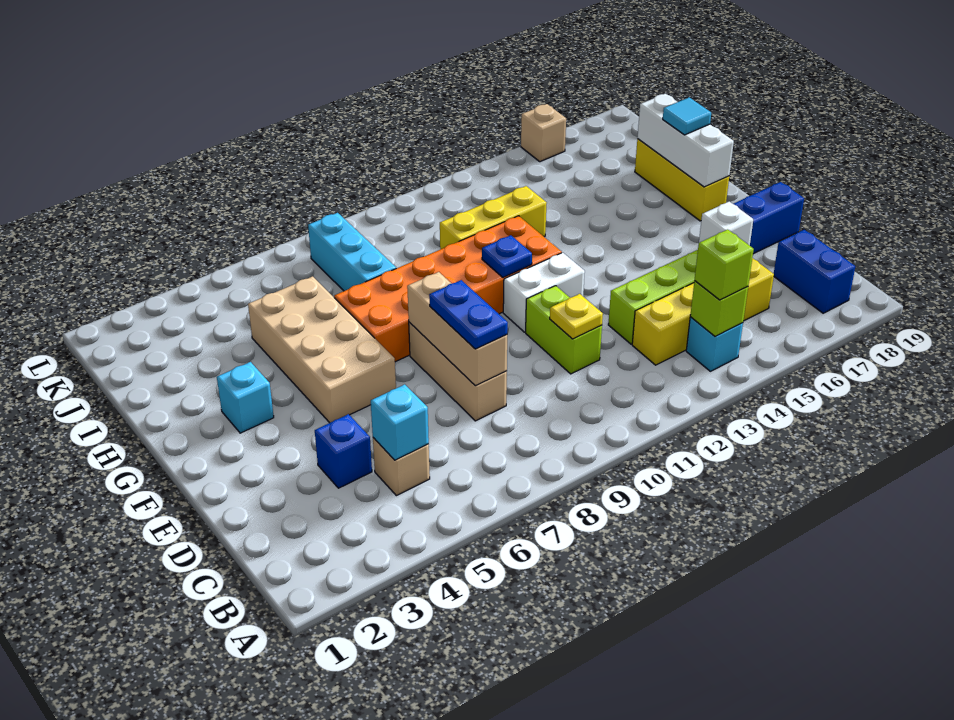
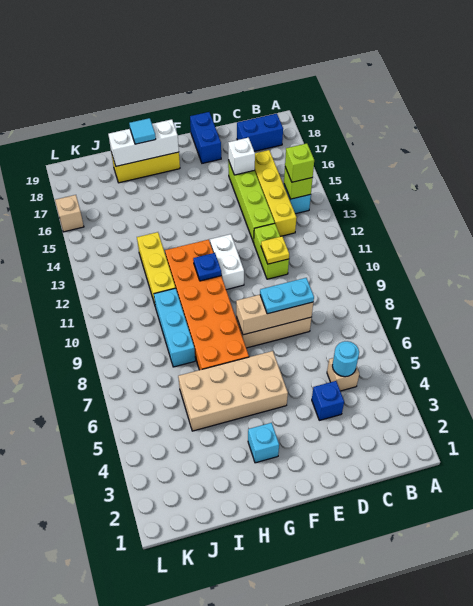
cyan 1x1 brick [371,384,429,460] -> cyan 1x1 round brick [332,341,359,377]
blue 1x2 plate [429,280,508,349] -> cyan 1x2 plate [260,278,314,314]
lime 1x2 brick [526,286,602,374] -> lime 1x2 brick turned to [254,223,289,279]
cyan 1x3 brick [308,213,396,291] -> cyan 1x3 brick turned to [154,288,195,367]

